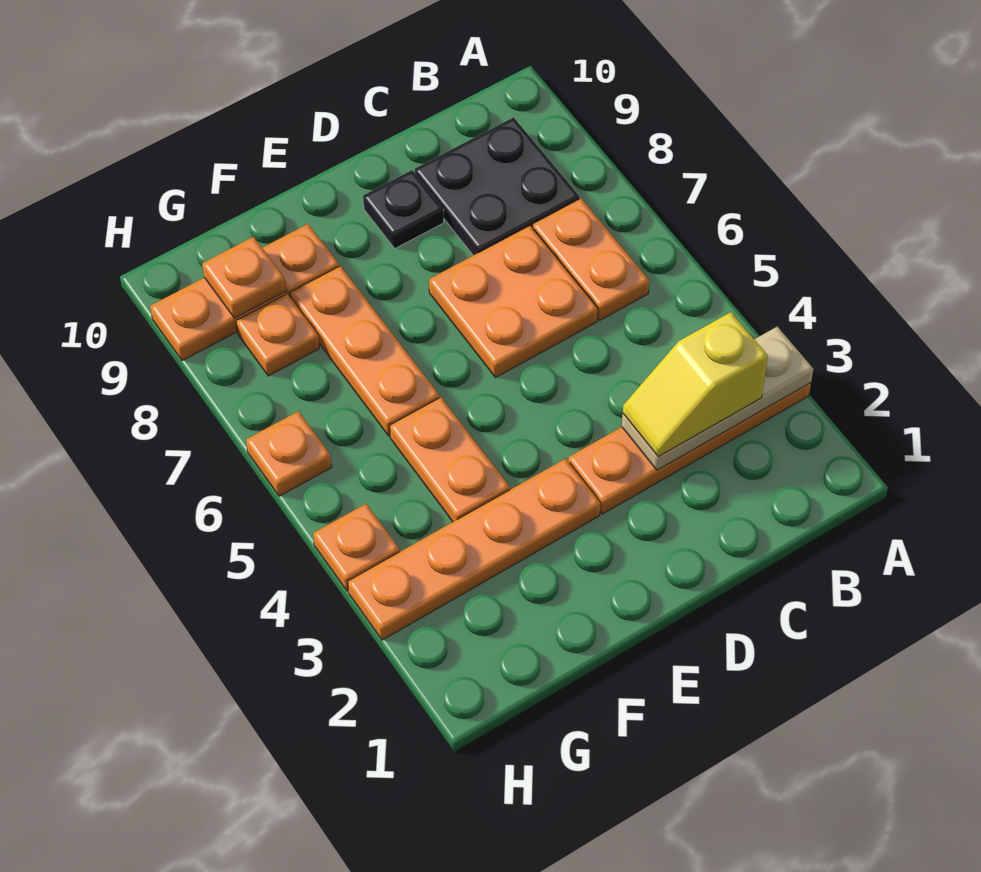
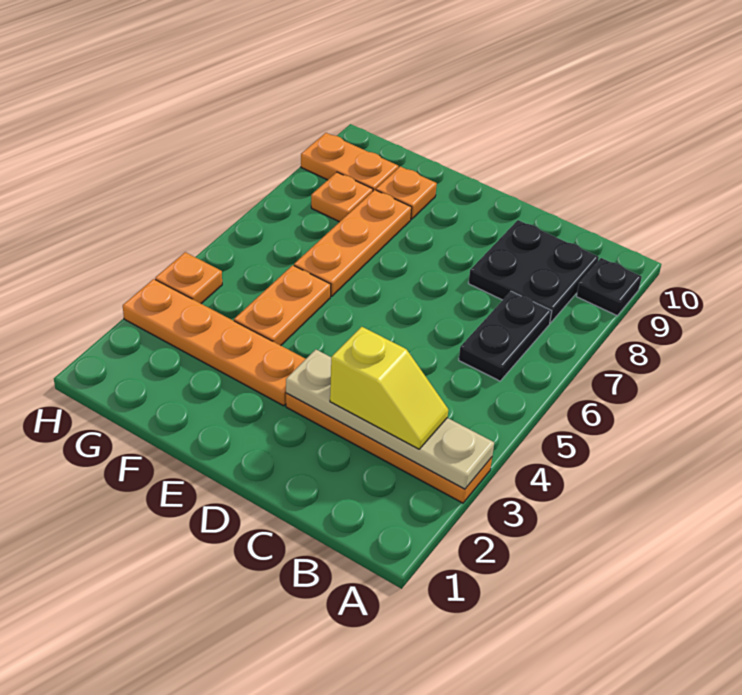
tan 1x3 plate [622,327,813,470] -> tan 1x4 plate [286,350,494,489]
yellow 1x2 slope [623,312,768,457] -> yellow 1x2 slope turned to [330,327,448,449]
orange 1x2 plate [533,198,649,320] -> black 1x2 plate [459,291,552,381]
orange 2x2 plate [429,226,598,377] -> none
black 1x1 plate [363,170,444,248] -> black 1x1 plate moved to [577,258,642,316]
orange 1x1 plate [202,237,286,318] -> none
orange 1x1 plate [246,411,332,496] -> none

